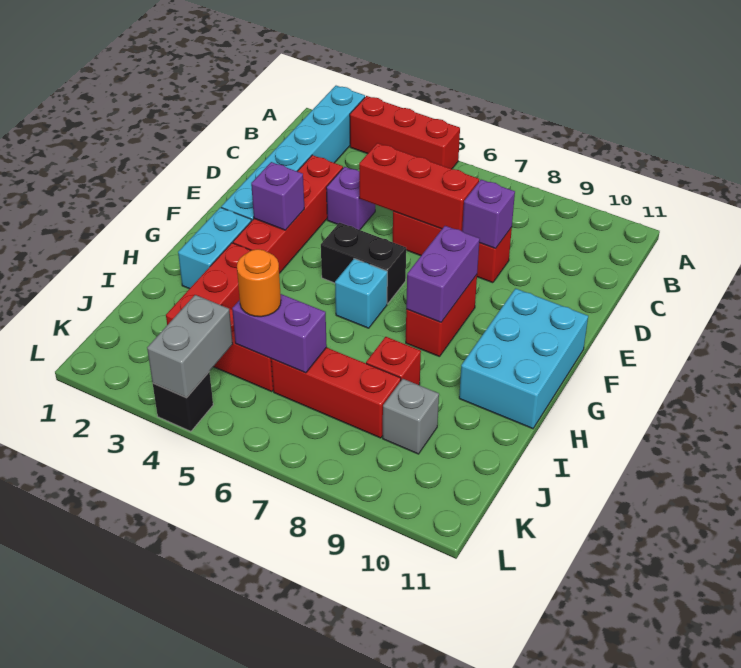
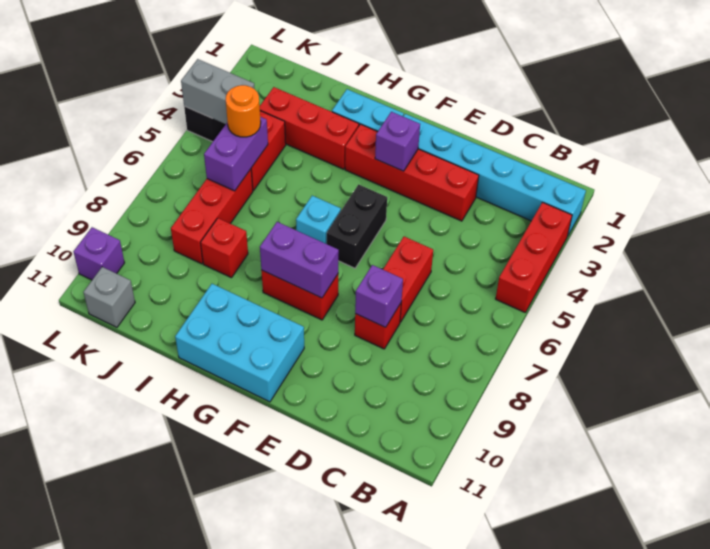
purple 1x1 brick [326,167,375,230] -> purple 1x1 brick moved to [73,227,125,280]
red 1x3 brick [359,143,479,231] -> none
grey 1x1 brick [383,379,439,454] -> grey 1x1 brick moved to [83,267,135,327]

